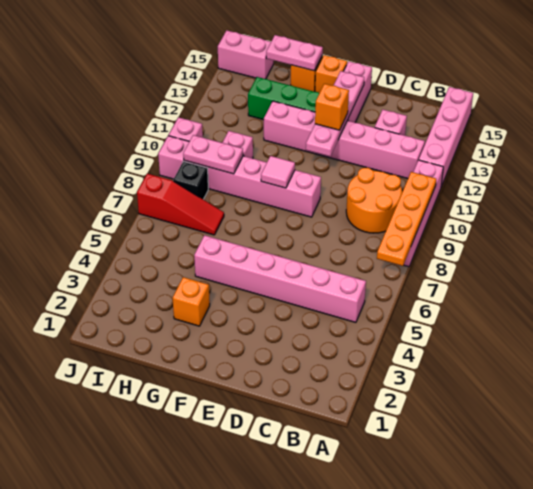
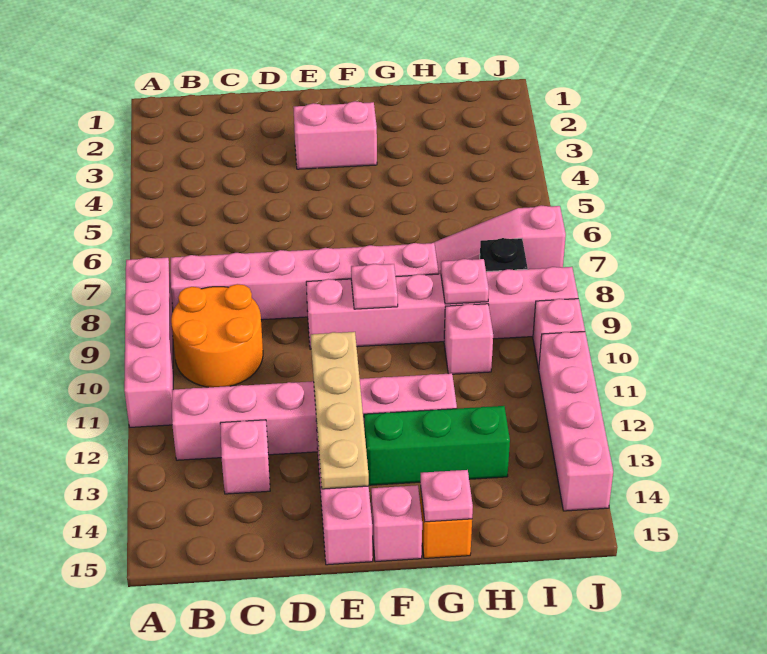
orange 1x4 plate [377,172,436,266] -> none
pink 1x4 brick [419,87,473,187] -> pink 1x4 brick moved to [539,332,613,511]
pink 1x6 brick [194,235,366,322] -> pink 1x6 brick moved to [171,243,438,320]
pink 1x4 plate [306,71,364,156] -> tan 1x4 plate [311,332,369,489]
orange 1x1 brick [315,84,349,130] -> none
pink 1x1 tile [261,156,295,188] -> pink 1x1 plate [351,264,398,309]
orange 1x1 brick [315,55,347,93] -> pink 1x1 brick [371,485,422,562]
orange 1x1 brick [173,277,210,326] -> none
pink 1x2 plate [266,35,323,71] -> pink 1x1 plate [420,470,473,522]
red 1x3 slope [137,174,224,235] -> pink 1x3 slope [433,205,566,274]
pink 1x2 plate [183,135,243,174] -> pink 1x1 plate [441,259,489,304]
pink 1x2 brick [218,30,274,79] -> pink 1x2 brick moved to [293,101,377,169]

